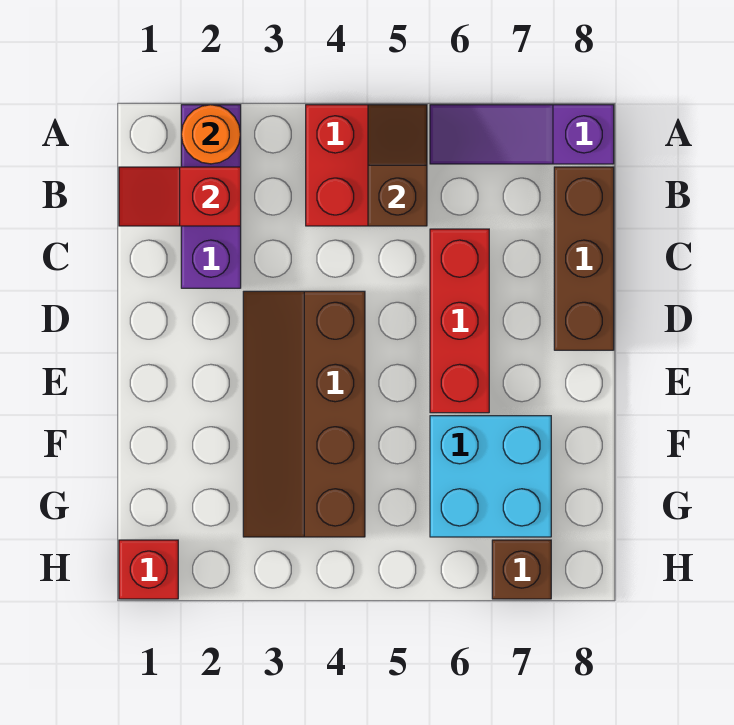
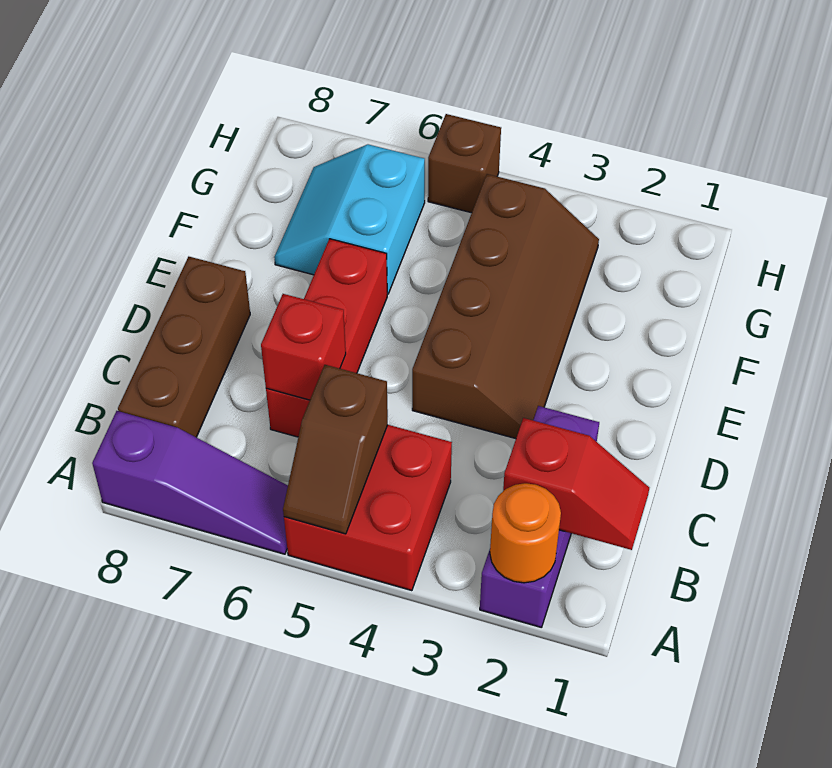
cyan 2x2 brick [430,416,551,537] -> cyan 2x2 slope [274,144,425,294]
red 1x1 brick [119,540,178,599] -> red 1x1 brick moved to [261,294,346,400]
brown 1x1 brick [492,540,551,599] -> brown 1x1 brick moved to [428,114,501,213]

